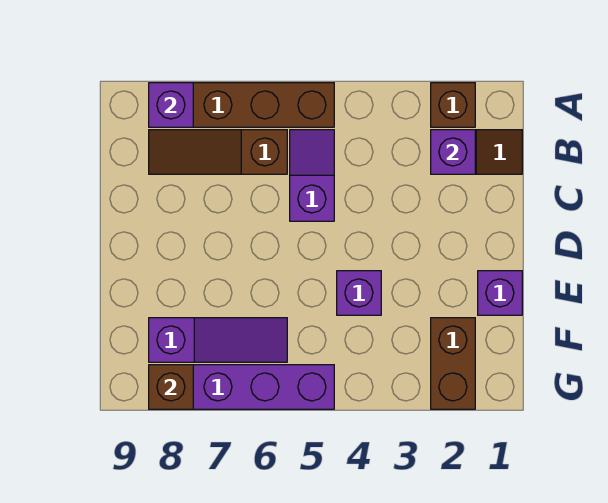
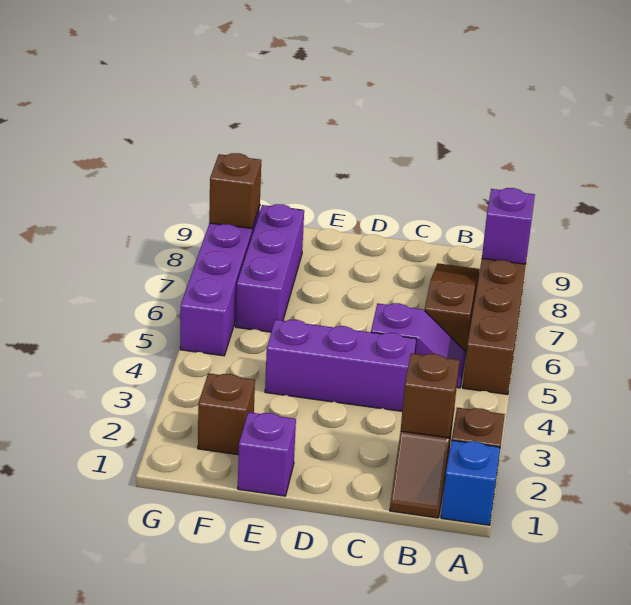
none -> blue 1x1 brick [441,440,500,525]
purple 1x1 brick [431,130,475,174] -> brown 1x1 brick [401,353,460,438]
purple 1x1 brick [337,271,381,315] -> purple 1x3 brick [265,320,416,411]
brown 1x2 brick [431,318,475,409] -> brown 1x1 brick [198,373,255,455]
purple 1x3 slope [149,318,287,362] -> purple 1x3 brick [236,204,304,332]

